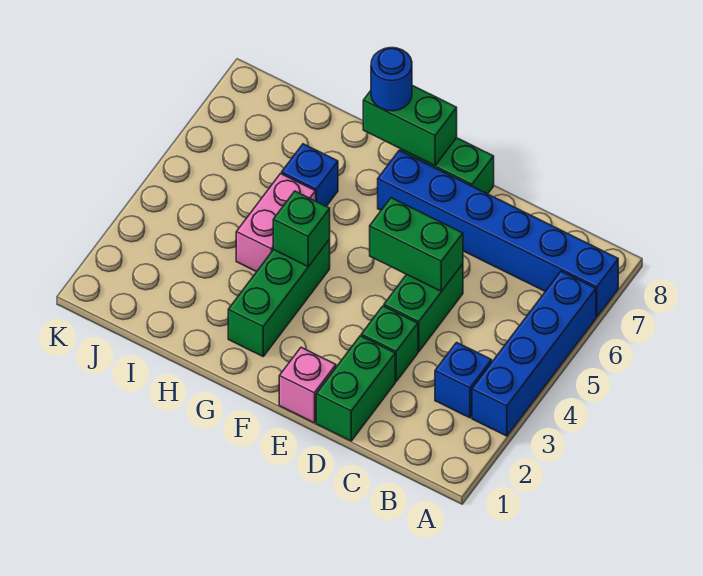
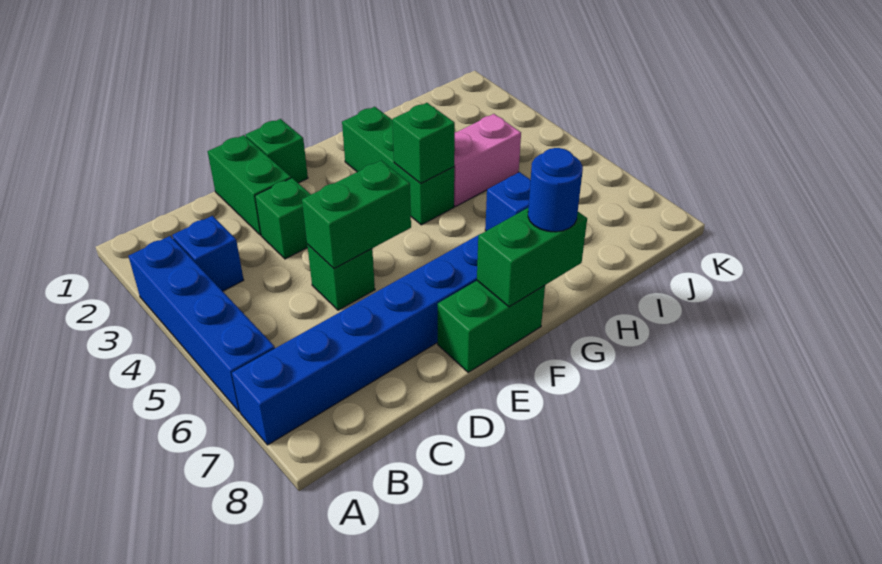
green 1x2 brick [384,264,463,352] -> green 1x1 brick [307,244,375,310]
pink 1x1 brick [279,347,336,423] -> green 1x1 brick [246,119,308,183]
pink 1x2 brick [236,174,316,272] -> pink 1x2 brick turned to [454,114,521,207]

